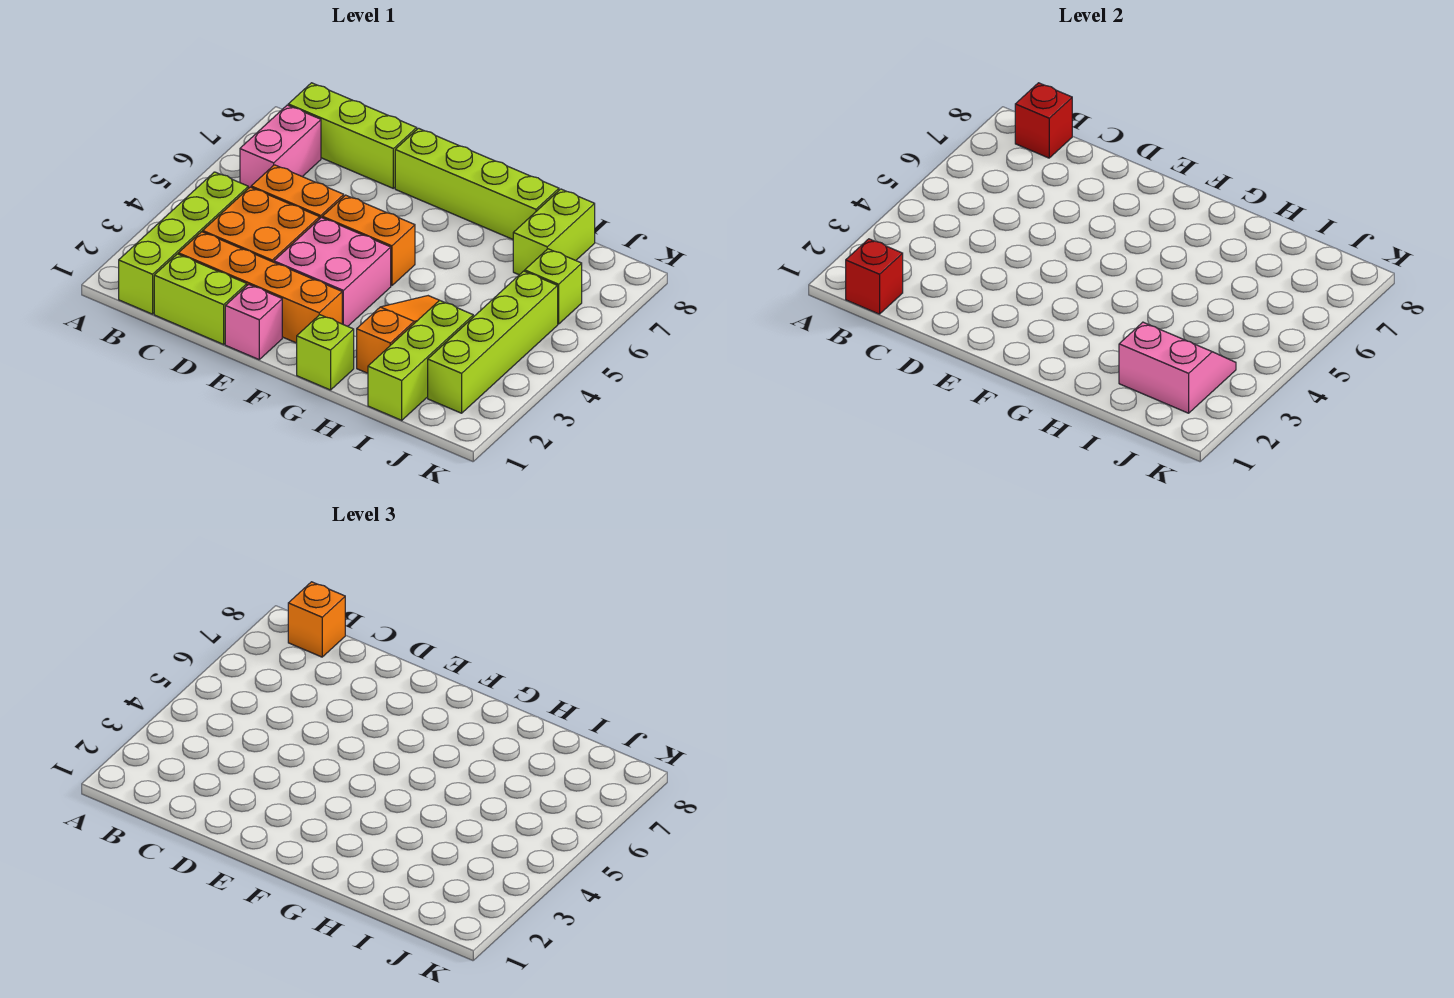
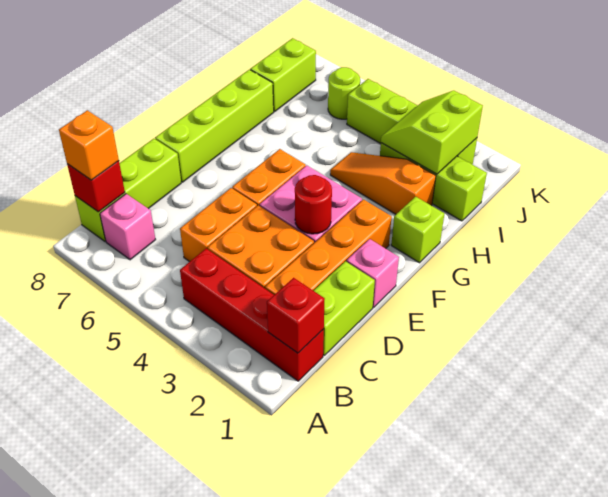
lime 1x4 brick [119,172,248,314] -> red 1x4 brick [180,249,324,381]
pink 1x2 brick [240,105,321,188] -> pink 1x1 brick [100,194,156,260]
none -> red 1x1 round brick [295,175,332,234]
pink 2x2 slope [1119,322,1236,413] -> lime 2x2 slope [381,90,483,174]
lime 1x2 brick [513,189,595,275] -> lime 1x2 brick turned to [250,38,316,112]
lime 1x1 brick [525,249,582,324] -> lime 1x1 round brick [328,67,360,119]

